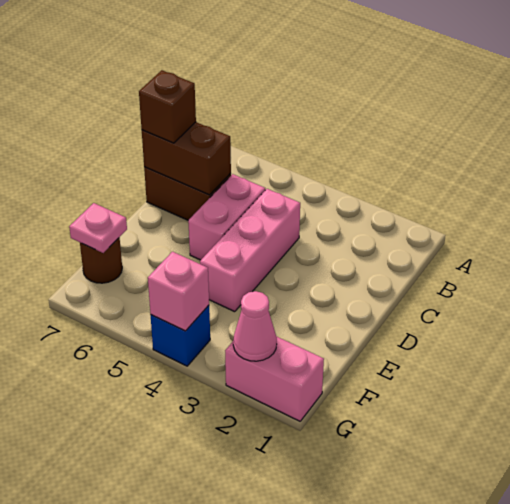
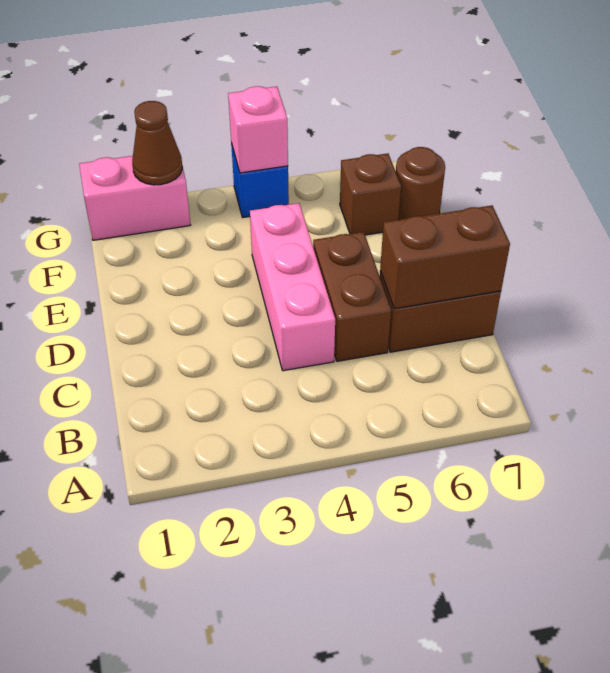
pink 1x2 brick [188,174,265,260] -> brown 1x2 brick [313,232,391,361]
brown 1x1 brick [139,70,196,143] -> brown 1x1 brick moved to [340,153,401,235]
pink 1x1 plate [69,203,127,253] -> none
pink 1x1 cone [233,291,277,361] -> brown 1x1 cone [132,101,182,185]

